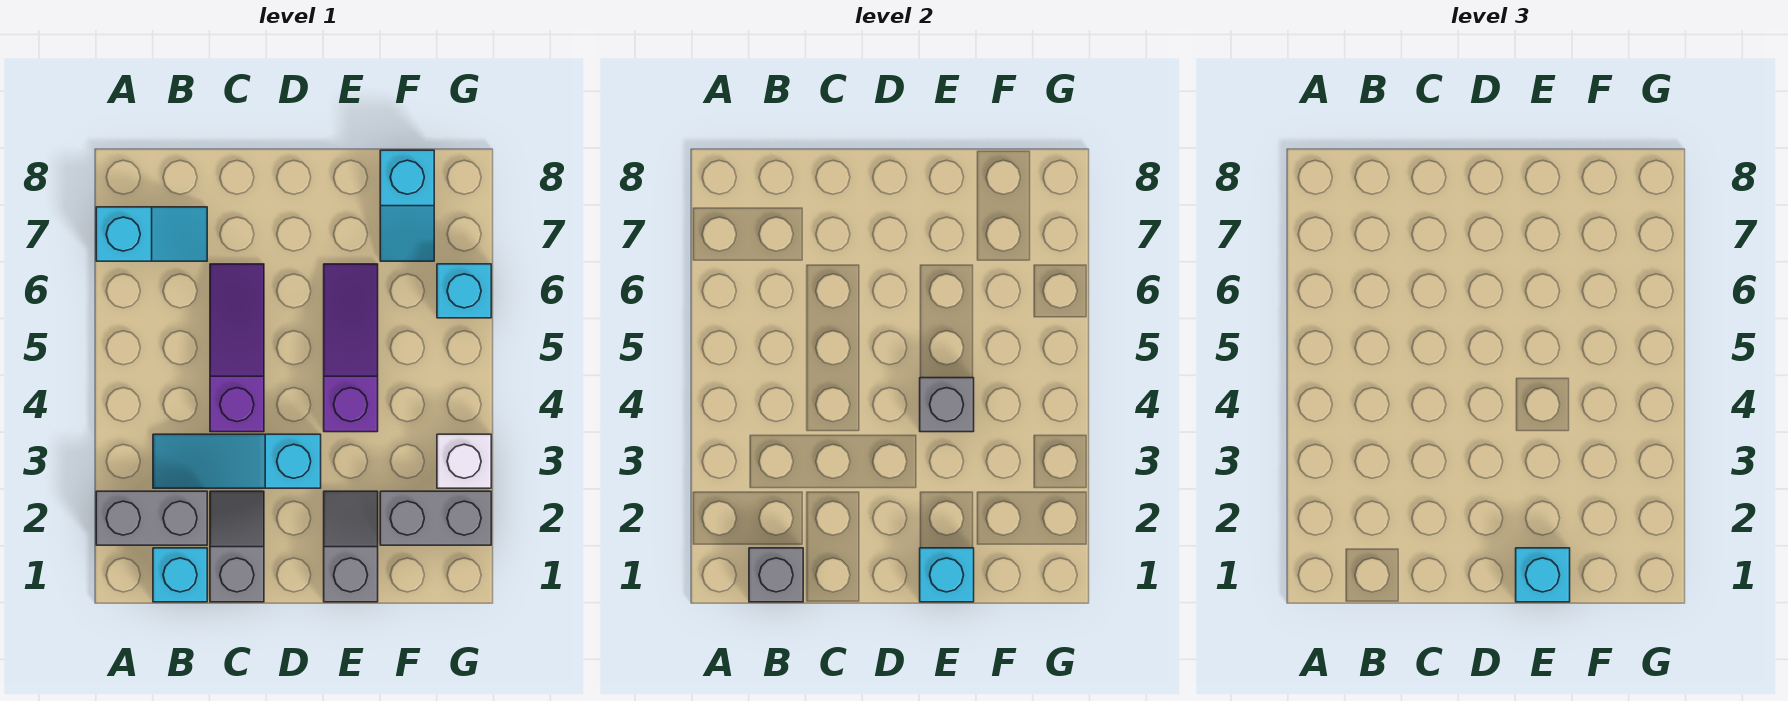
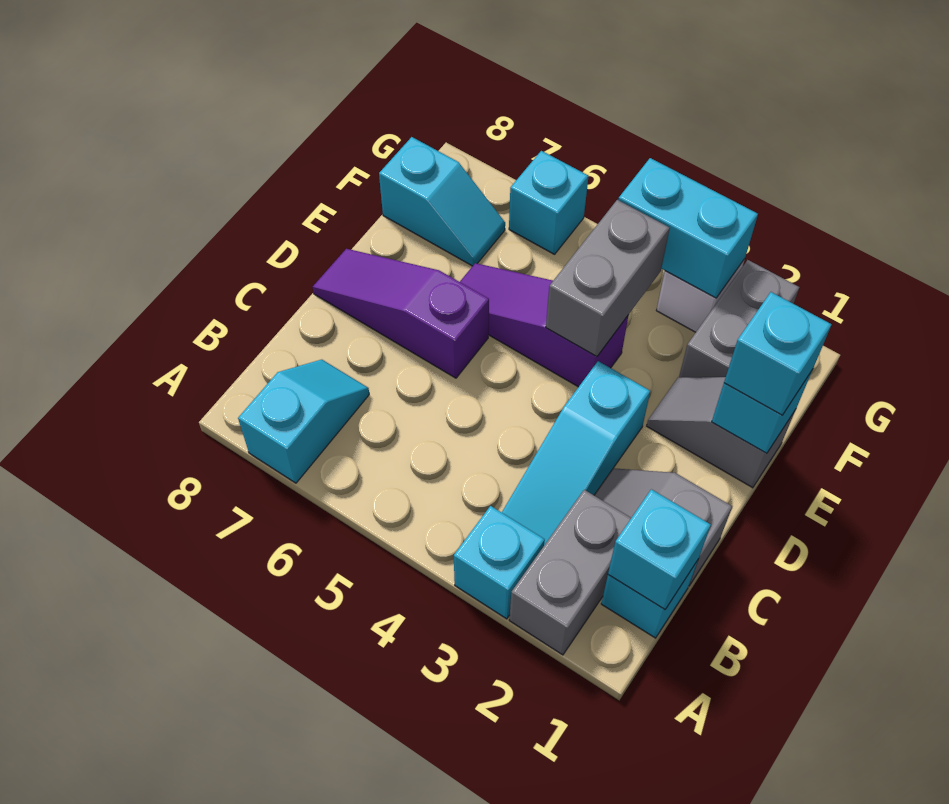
none -> cyan 1x1 brick [454,506,545,619]
grey 1x1 brick [749,548,803,602] -> cyan 1x1 brick [608,489,711,609]
purple 1x3 slope [210,264,264,432] -> purple 1x3 slope moved to [313,249,489,378]
grey 1x1 brick [920,378,974,432] -> grey 1x2 brick [546,200,670,357]
none -> cyan 1x2 brick [618,158,758,298]

